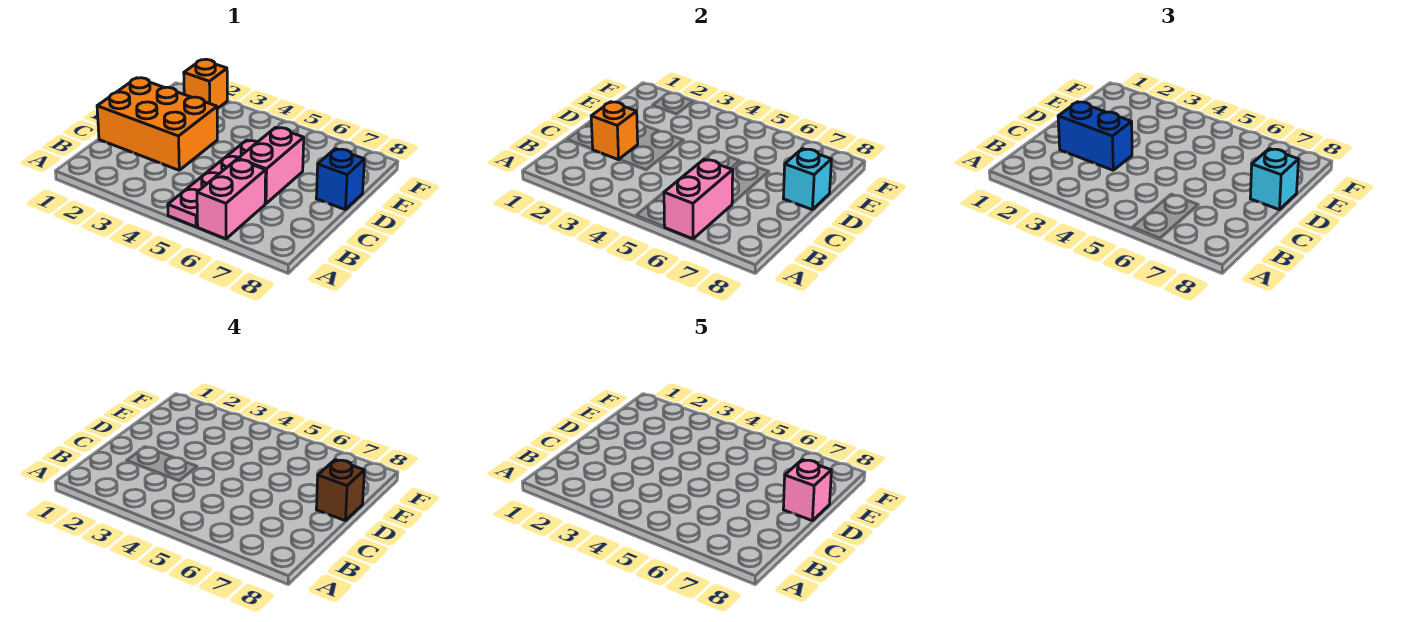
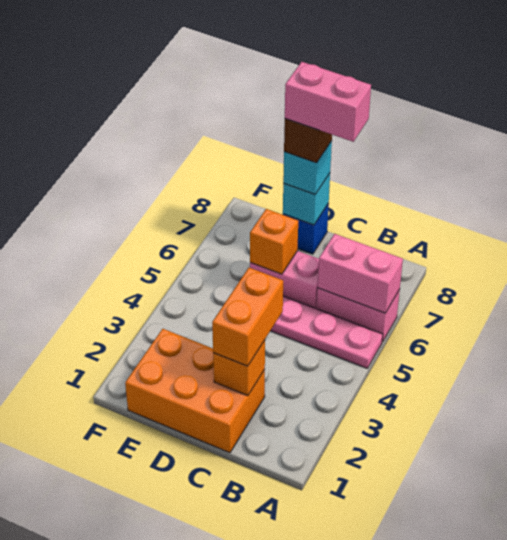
orange 2x3 brick [97,78,217,170] -> orange 2x3 brick turned to [125,329,265,453]
blue 1x2 brick [1058,102,1132,170] -> orange 1x2 brick [212,268,283,366]
pink 1x1 brick [783,460,831,520] -> pink 1x2 brick [285,62,371,142]
orange 1x1 brick [184,59,227,109] -> orange 1x1 brick moved to [250,209,298,274]

